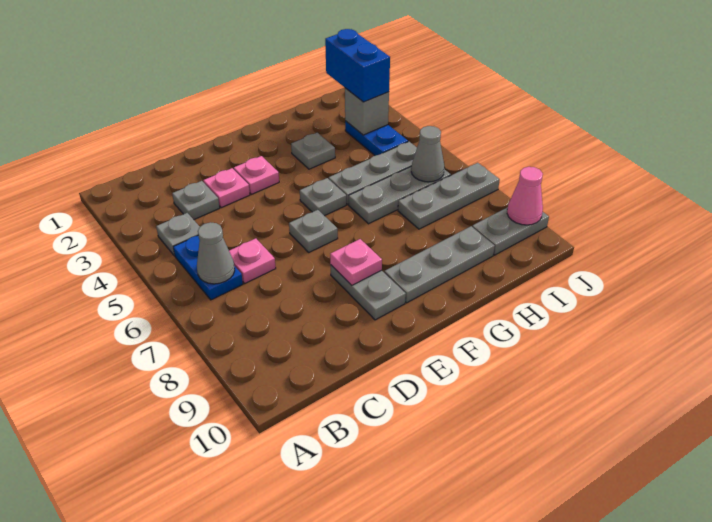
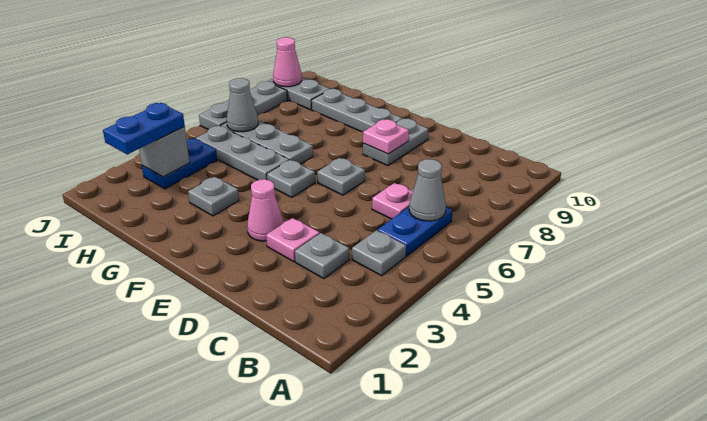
pink 1x1 plate [234,156,279,194] -> pink 1x1 cone [247,179,284,241]
grey 1x3 plate [398,163,500,229] -> grey 1x3 plate turned to [199,81,287,129]
blue 1x2 brick [325,29,390,102] -> blue 1x2 plate [103,103,185,154]

